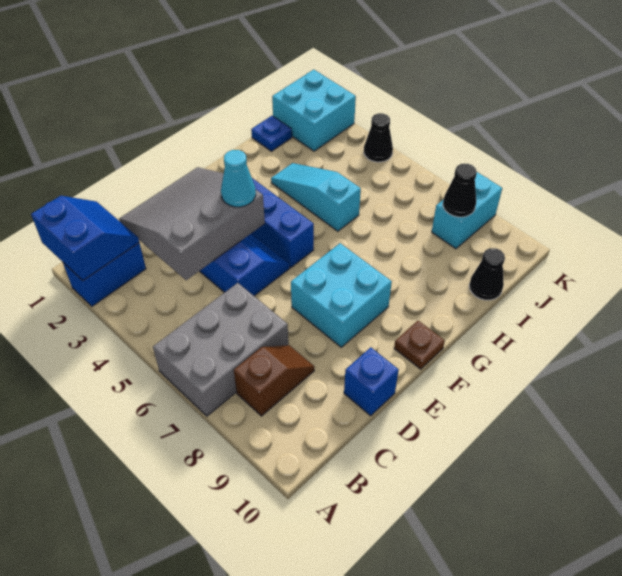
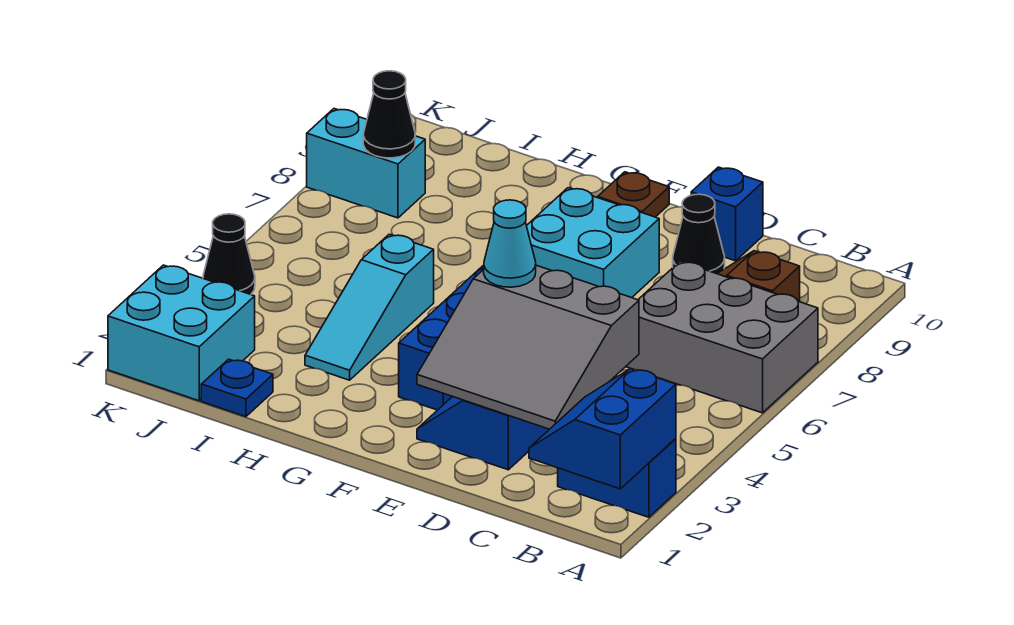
black 1x1 cone [469,248,505,300] -> black 1x1 cone moved to [673,194,725,274]

